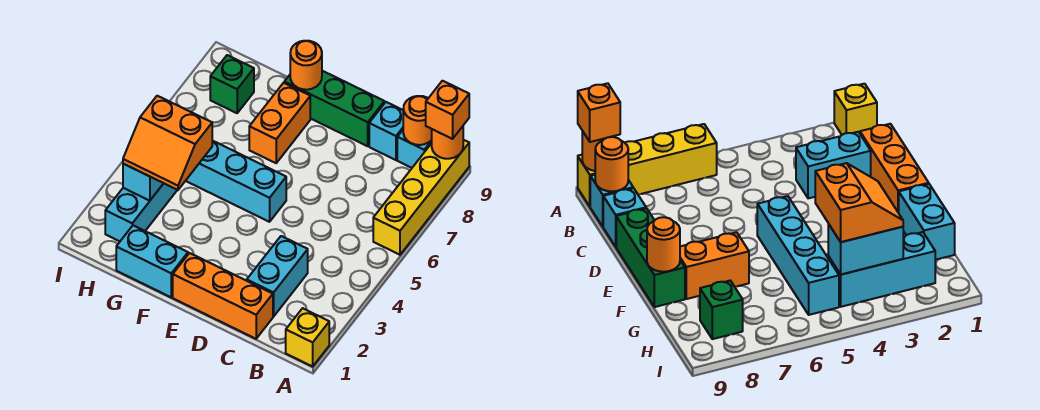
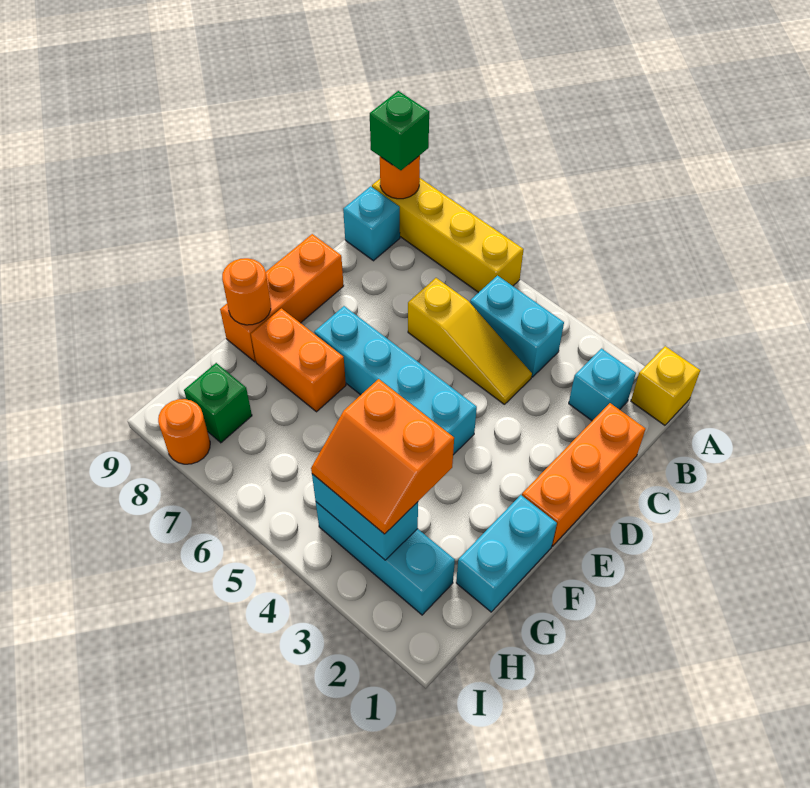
orange 1x1 brick [426,81,469,139] -> green 1x1 brick [370,91,429,170]
orange 1x1 round brick [403,96,432,145] -> orange 1x1 round brick moved to [158,399,210,464]
cyan 1x2 brick [247,236,308,316] -> cyan 1x2 brick moved to [470,276,564,377]
none -> yellow 1x3 slope [408,278,532,405]
cyan 1x1 brick [369,102,403,160] -> cyan 1x1 brick moved to [569,349,636,421]
green 1x3 brick [284,71,384,146] -> orange 1x3 brick [220,234,344,362]
cyan 1x4 brick [186,141,286,222] -> cyan 1x4 brick turned to [314,306,477,455]
orange 2x2 slope [123,96,212,190] -> orange 2x2 slope turned to [311,379,454,534]

